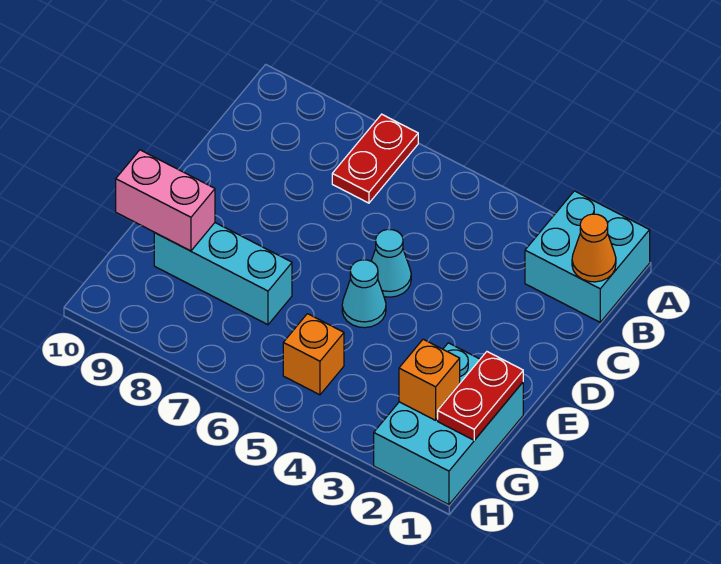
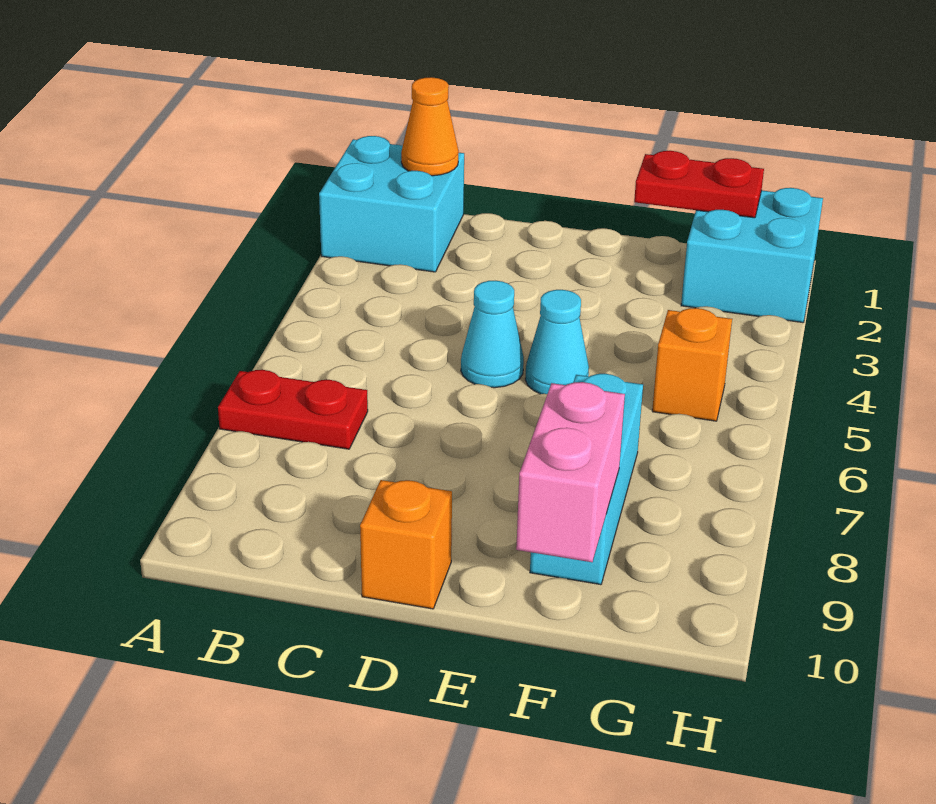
cyan 2x3 brick [374,343,523,505] -> cyan 2x2 brick [681,188,823,323]
orange 1x1 brick [399,339,460,420] -> orange 1x1 brick moved to [360,480,452,609]

